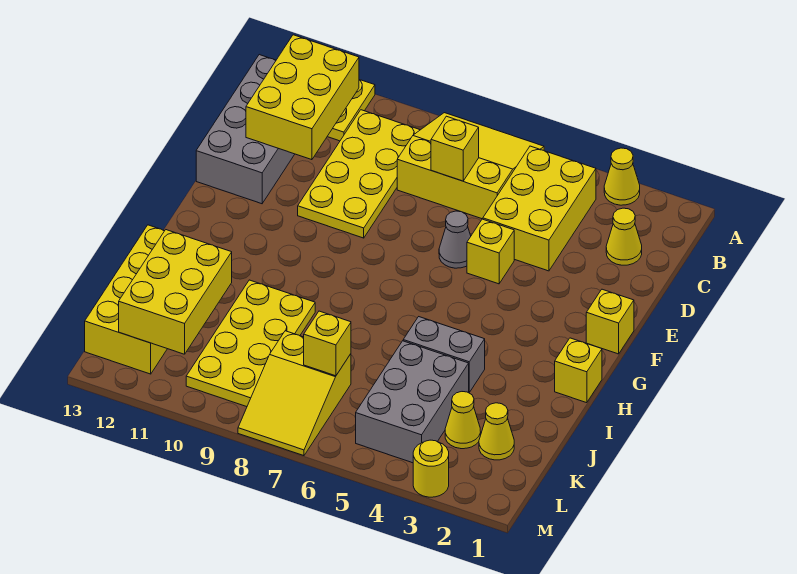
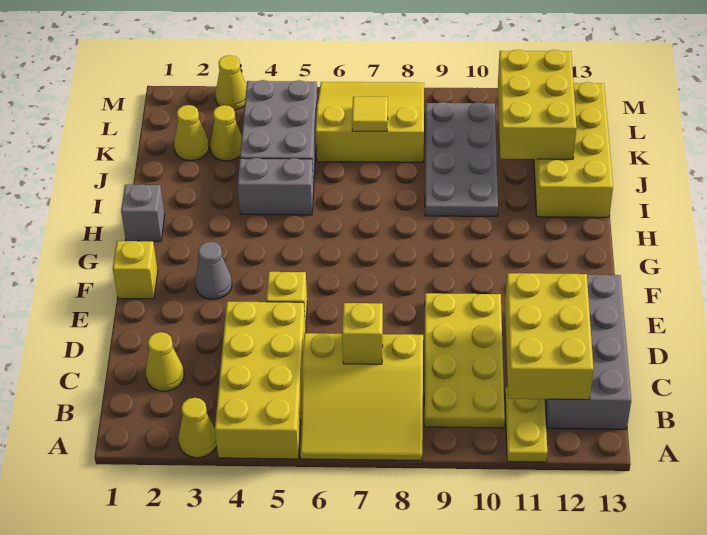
yellow 2x3 brick [483,146,596,271] -> yellow 2x4 brick [215,302,306,459]
grey 1x1 cone [439,211,471,268] -> grey 1x1 cone moved to [195,242,232,299]
yellow 1x1 brick [555,338,602,403] -> grey 1x1 brick [121,184,165,241]
yellow 2x4 plate [186,280,315,407] -> grey 2x4 plate [425,102,498,216]
yellow 2x3 slope [238,331,351,456] -> yellow 3x3 slope [316,82,424,162]
yellow 1x1 brick [304,311,351,376] -> yellow 1x1 tile [352,97,388,131]
yellow 1x1 round brick [413,440,449,497] -> yellow 1x1 cone [215,55,246,110]

